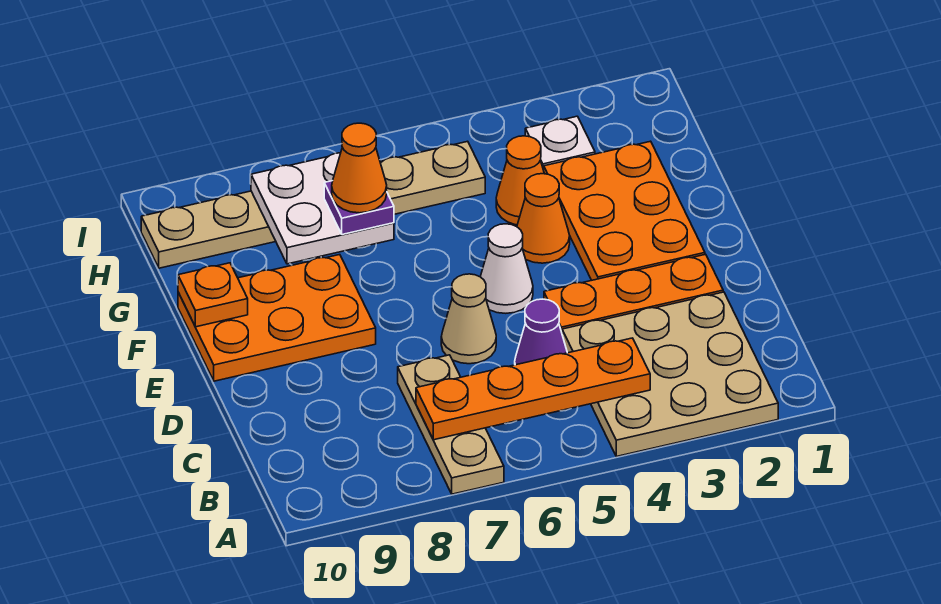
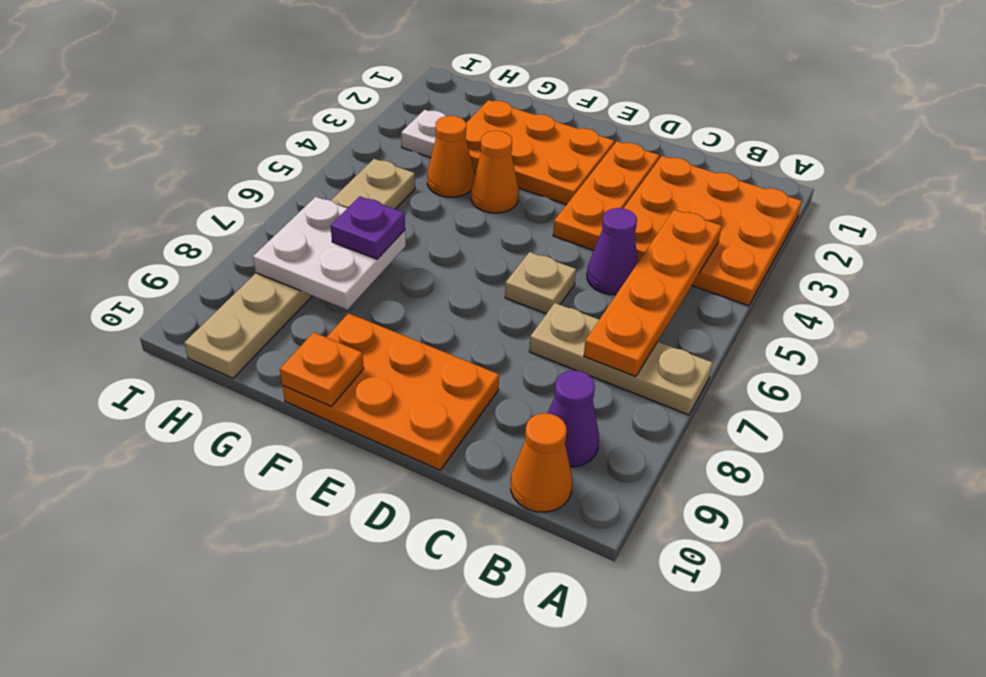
tan 3x3 plate [562,292,778,456] -> orange 3x3 plate [623,156,802,306]
none -> purple 1x1 cone [547,370,599,467]
tan 1x1 cone [441,274,496,364] -> tan 1x1 plate [505,252,576,314]
white 1x1 cone [480,224,533,313] -> none
orange 2x3 plate [178,255,376,381] -> orange 2x3 plate turned to [283,313,499,470]
orange 1x1 cone [332,123,387,213] -> orange 1x1 cone moved to [511,413,572,512]

